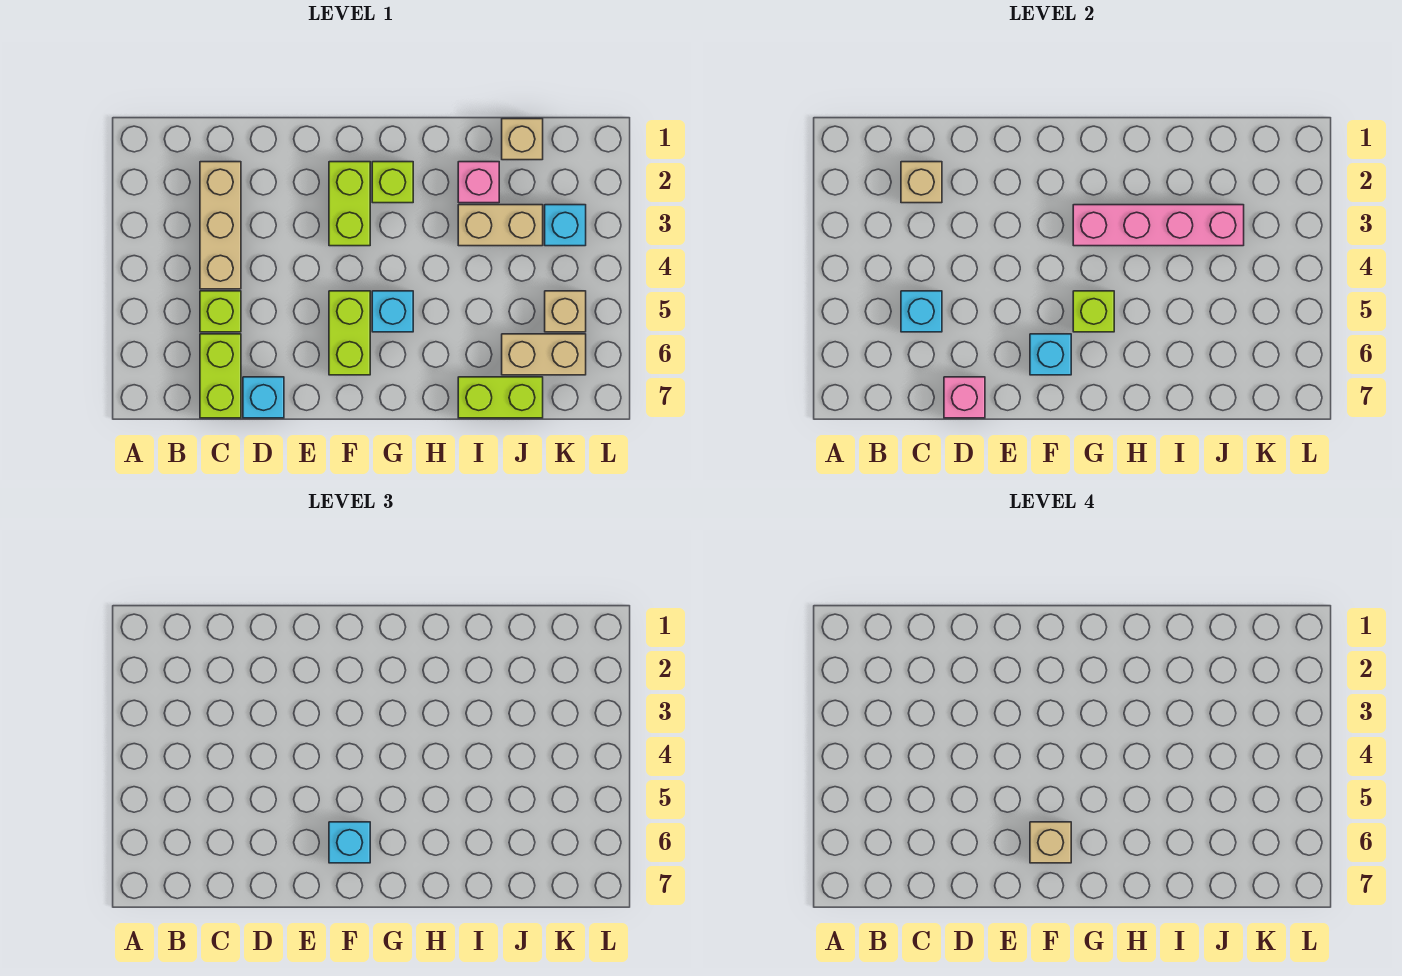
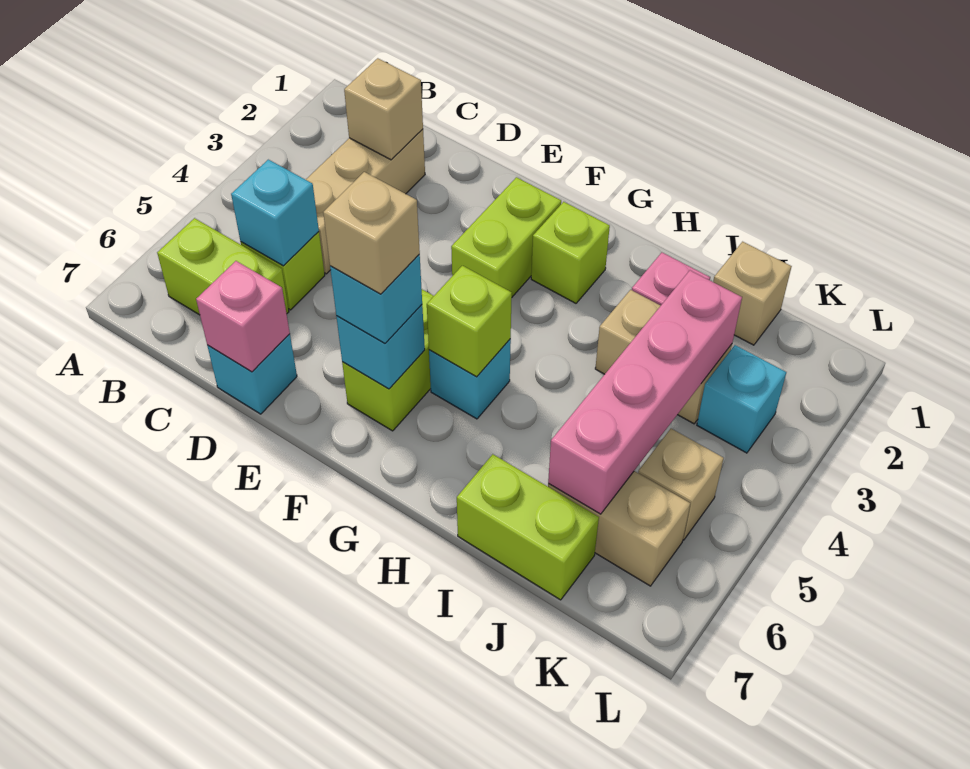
lime 1x2 brick [200,334,241,418] -> lime 1x2 brick turned to [157,218,289,315]
pink 1x4 brick [1073,205,1244,246] -> pink 1x4 brick turned to [548,270,742,514]

